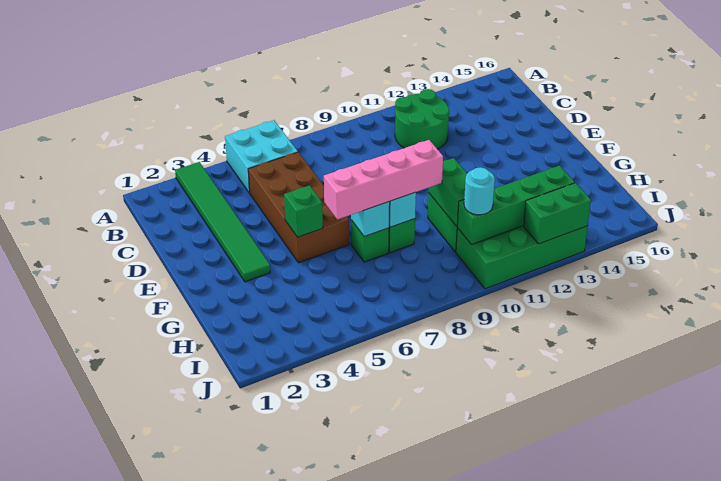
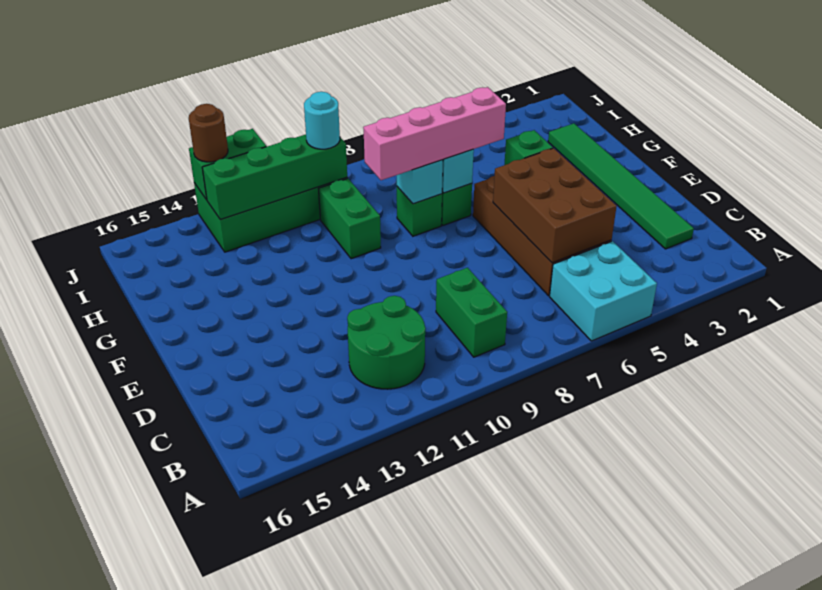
green 1x6 tile [175,162,270,282] -> green 1x6 tile moved to [548,123,694,249]
none -> brown 2x3 brick [493,148,617,263]
green 1x2 brick [429,158,467,226] -> green 1x2 brick moved to [436,268,507,357]
none -> brown 1x1 round brick [189,104,228,162]

